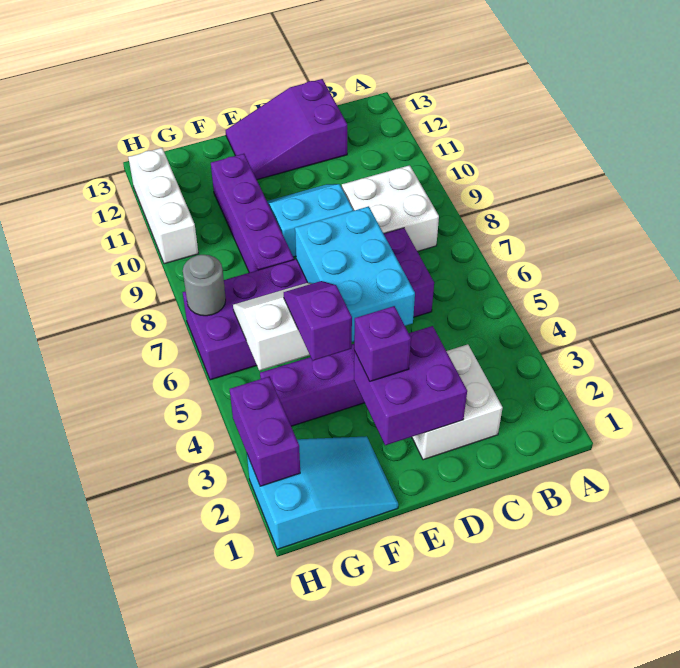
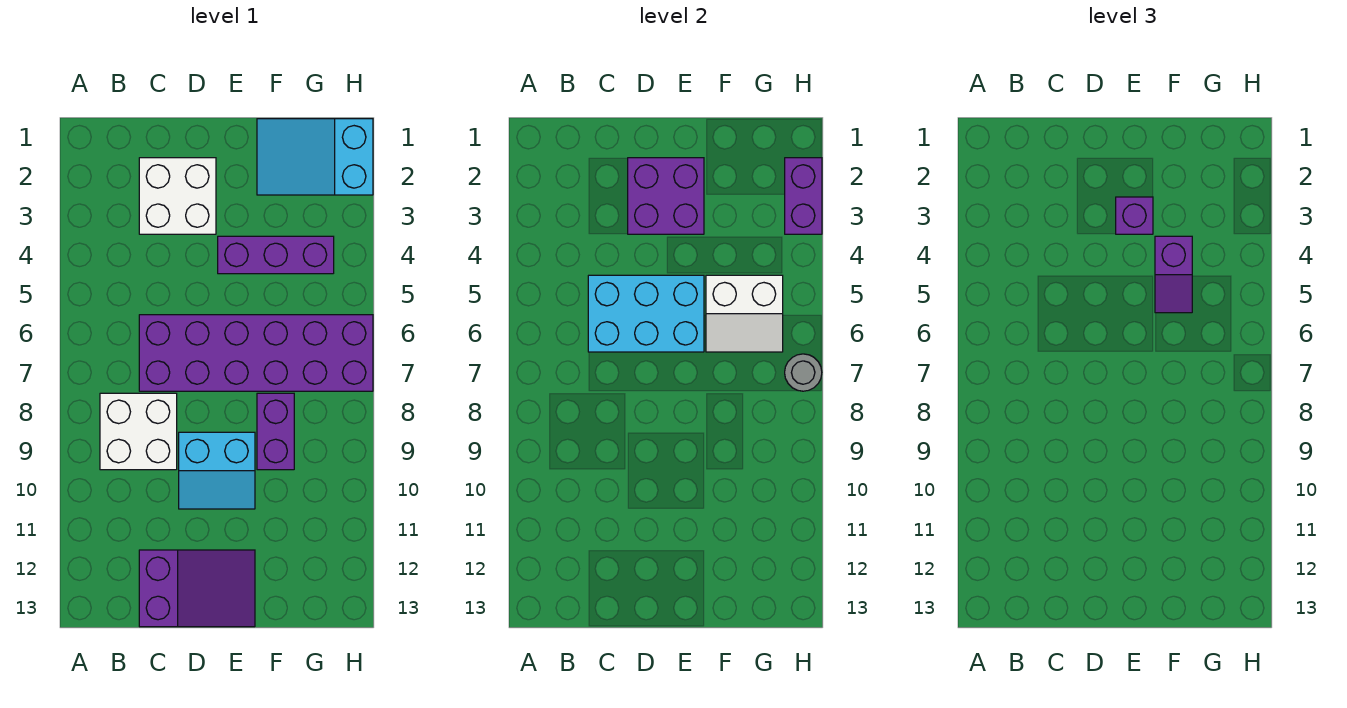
cyan 2x3 brick [295,206,415,342] -> cyan 2x3 brick turned to [588,275,704,352]
purple 1x4 brick [211,154,294,273] -> purple 1x2 brick [257,393,294,470]
white 1x3 brick [128,148,199,264] -> none

